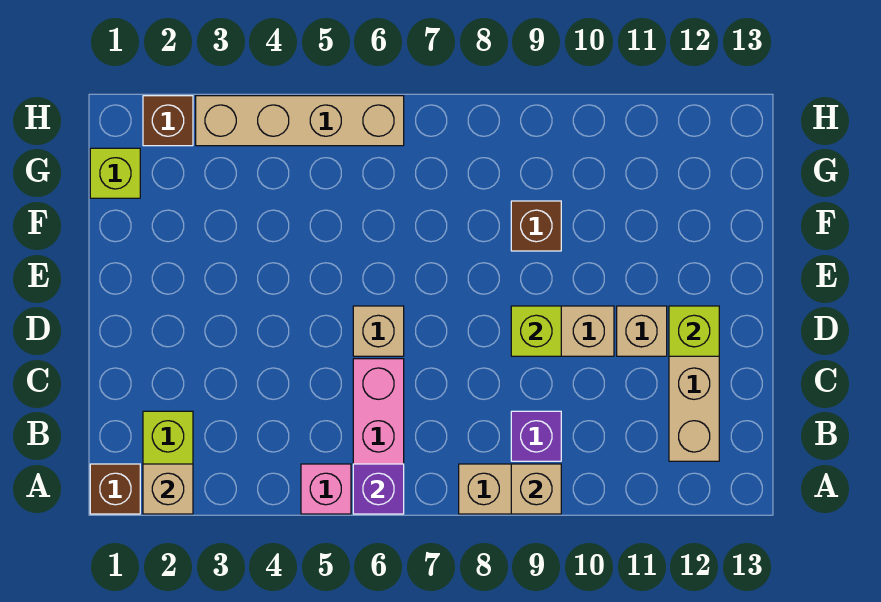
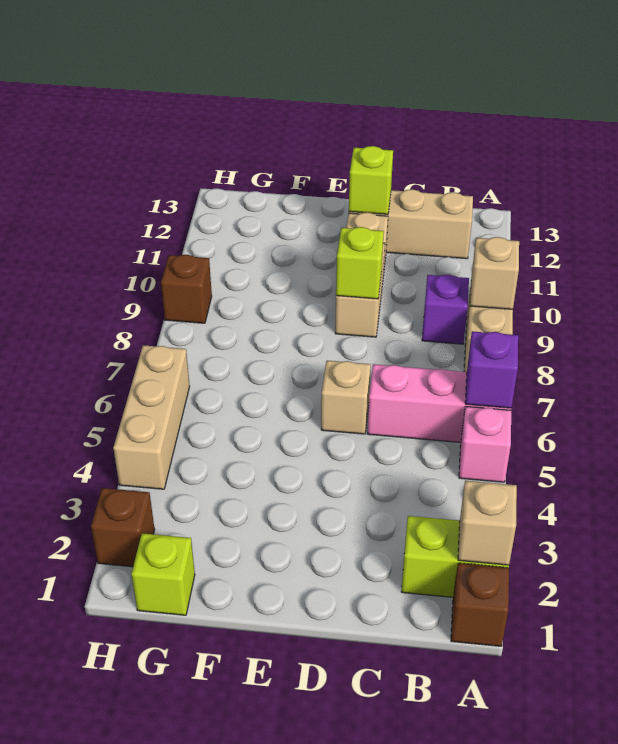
brown 1x1 brick [511,201,561,251] -> brown 1x1 brick moved to [161,255,212,323]
tan 1x4 brick [196,96,404,146] -> tan 1x3 brick [113,345,190,489]

